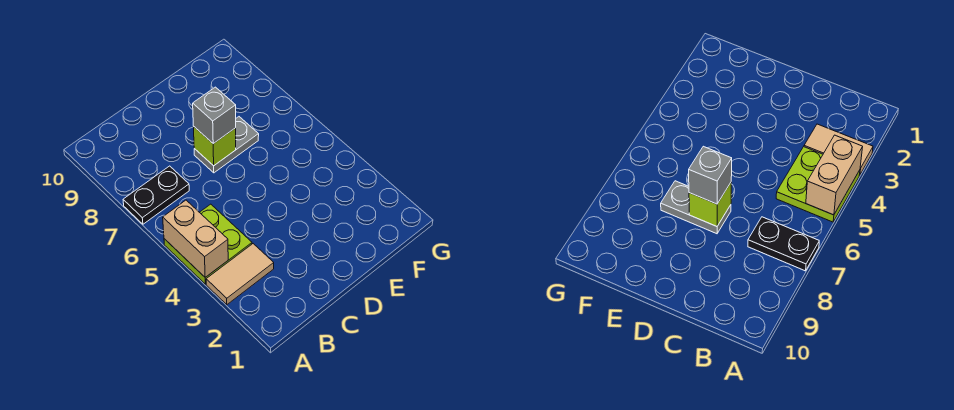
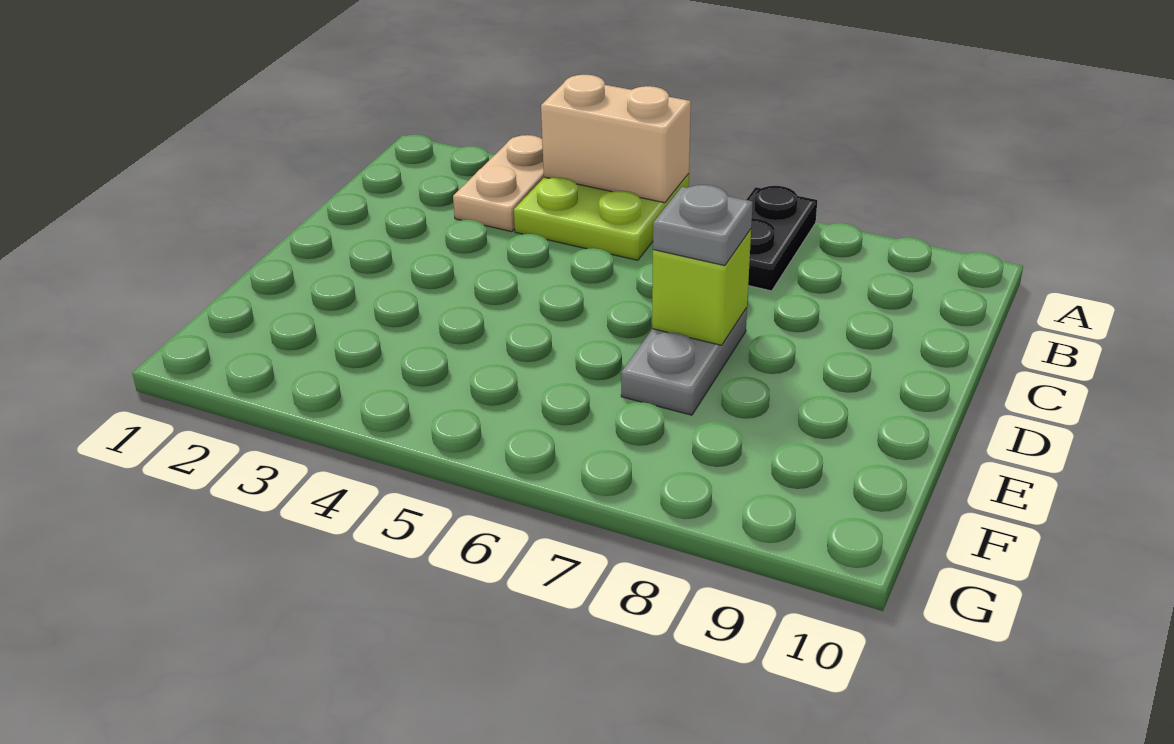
tan 1x2 tile [206,244,274,305] -> tan 1x2 plate [453,135,544,232]
grey 1x1 brick [193,87,236,144] -> grey 1x1 plate [653,185,753,266]

